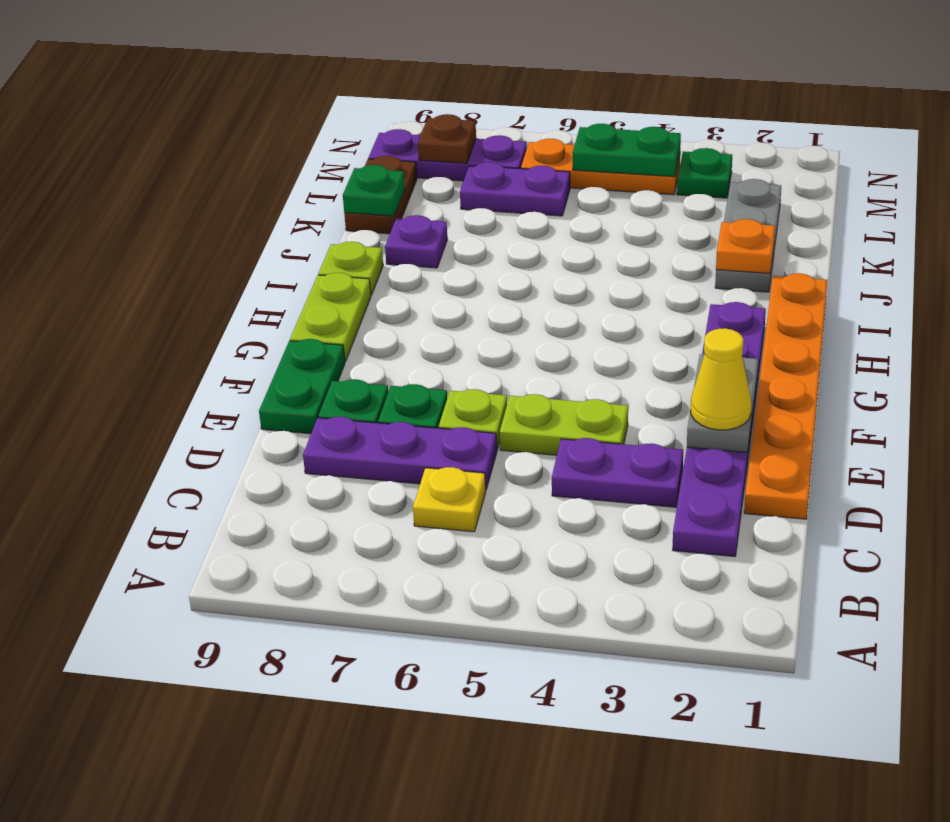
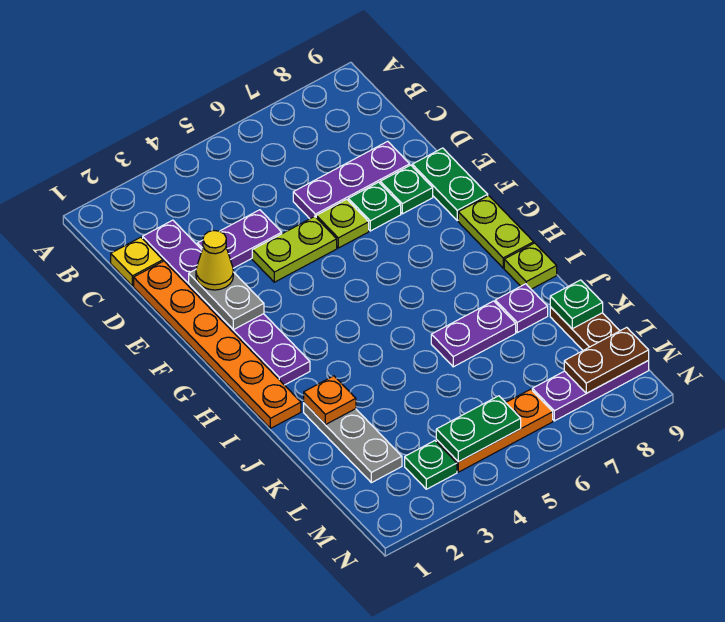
yellow 1x1 plate [413,467,486,532] -> yellow 1x1 plate moved to [111,237,163,286]
purple 1x2 plate [460,162,570,216] -> purple 1x2 plate moved to [431,301,516,367]
brown 1x1 plate [418,114,476,163] -> brown 1x2 plate [564,327,649,393]

